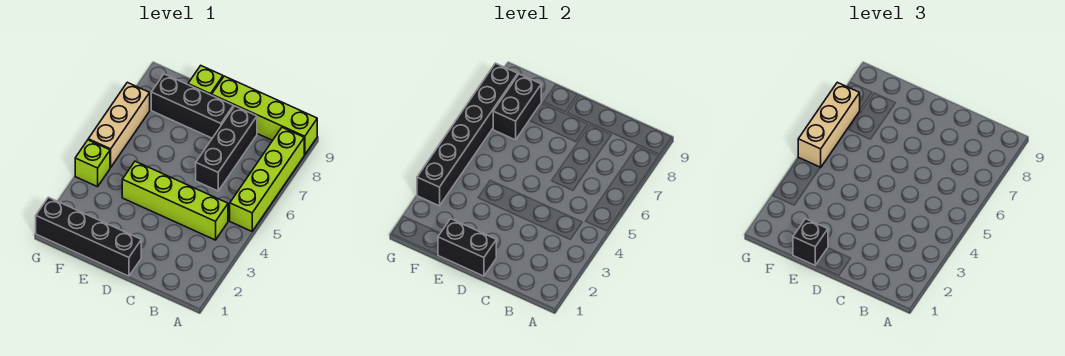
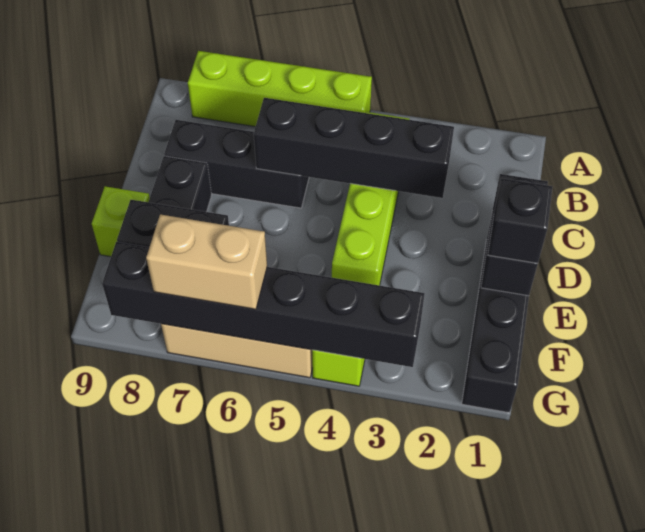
lime 1x4 brick [212,76,317,155] -> none
none -> black 1x4 brick [254,98,454,198]
tan 1x3 brick [798,82,860,168] -> tan 1x2 brick [146,215,267,309]

